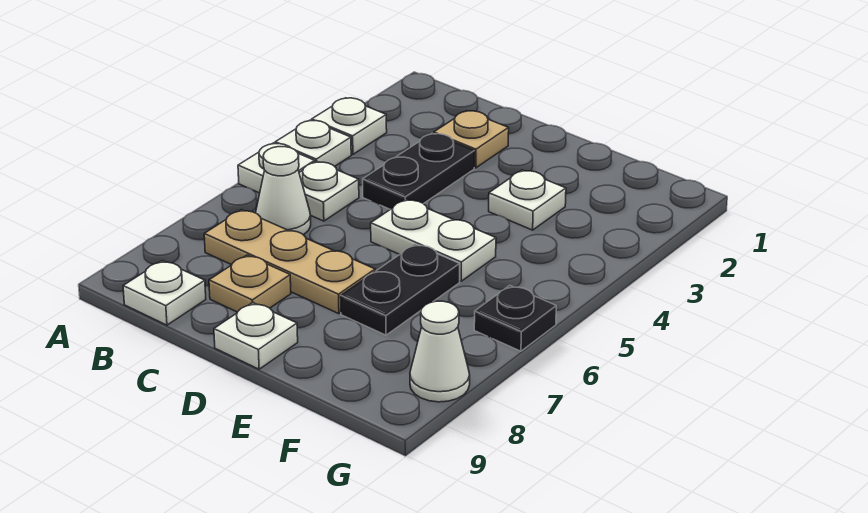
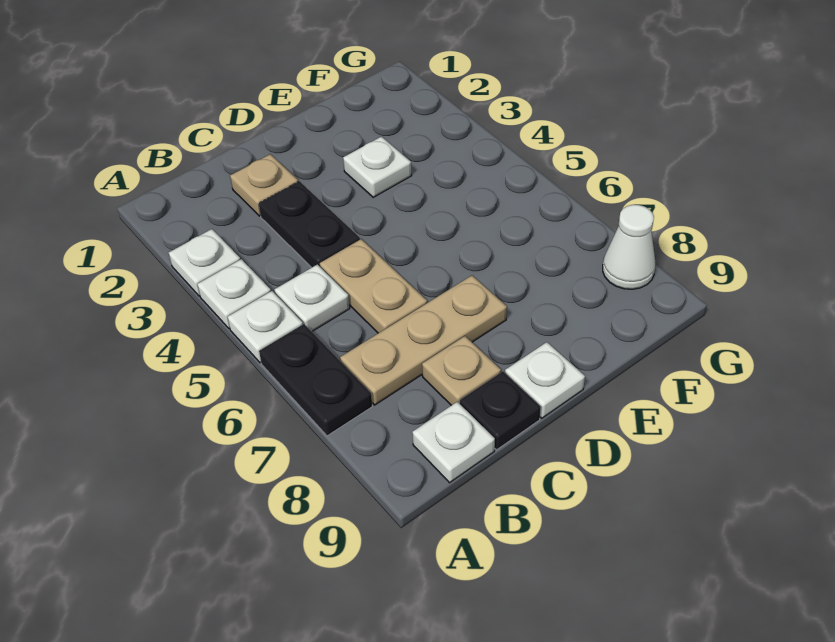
white 1x1 cone [256,147,311,235] -> none
none -> tan 1x2 plate [320,239,427,333]
white 1x2 plate [371,199,496,281] -> none
black 1x2 plate [341,244,460,335] -> black 1x2 plate moved to [259,324,372,436]
black 1x1 plate [474,286,556,351] -> black 1x1 plate moved to [460,371,541,450]

